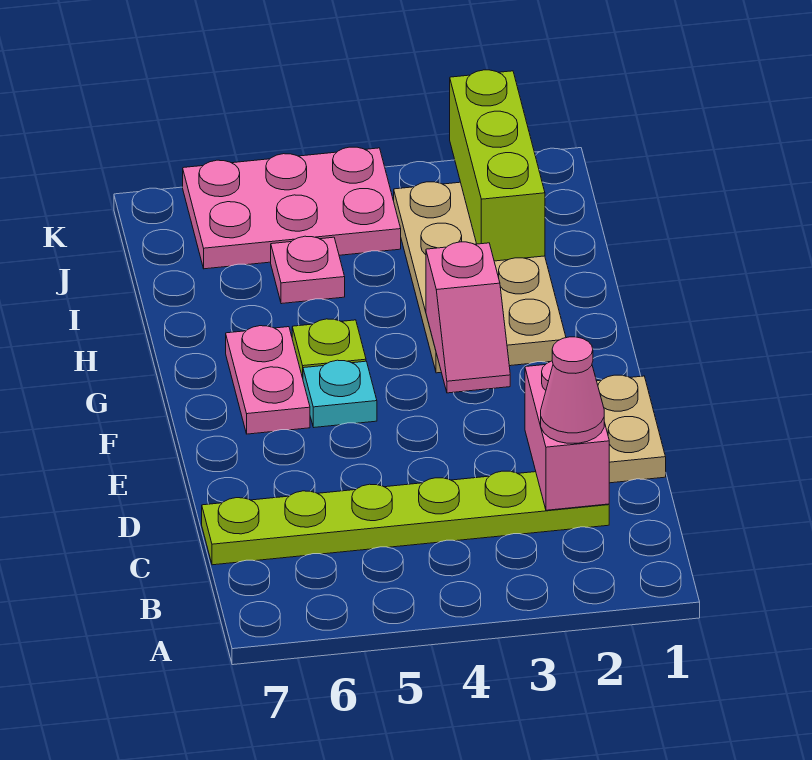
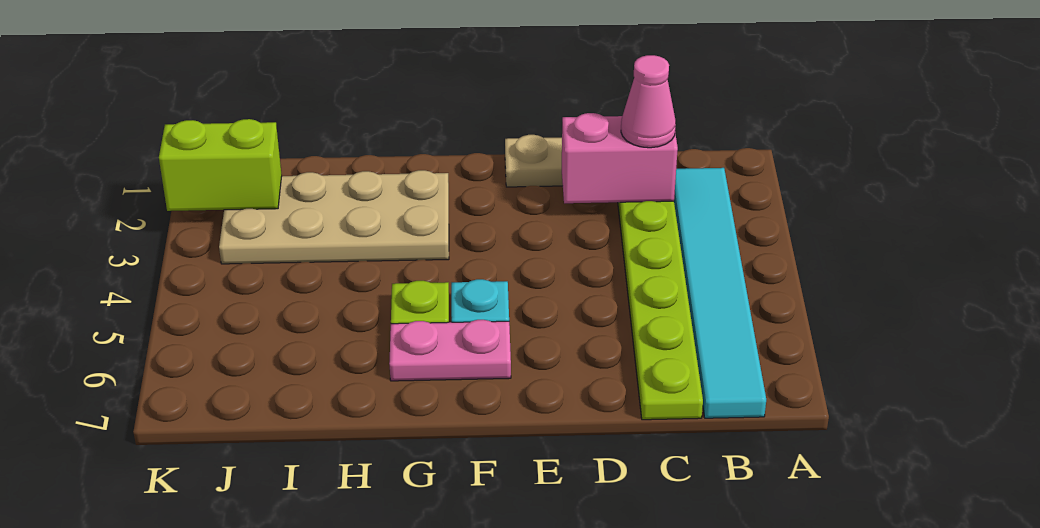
none -> cyan 1x6 tile [674,168,766,418]
pink 1x2 slope [426,242,510,393] -> none
lime 1x3 brick [450,70,545,261] -> lime 1x2 brick [159,119,282,211]
pink 1x1 plate [271,236,345,304] -> none
pink 2x3 plate [183,147,401,269] -> none

